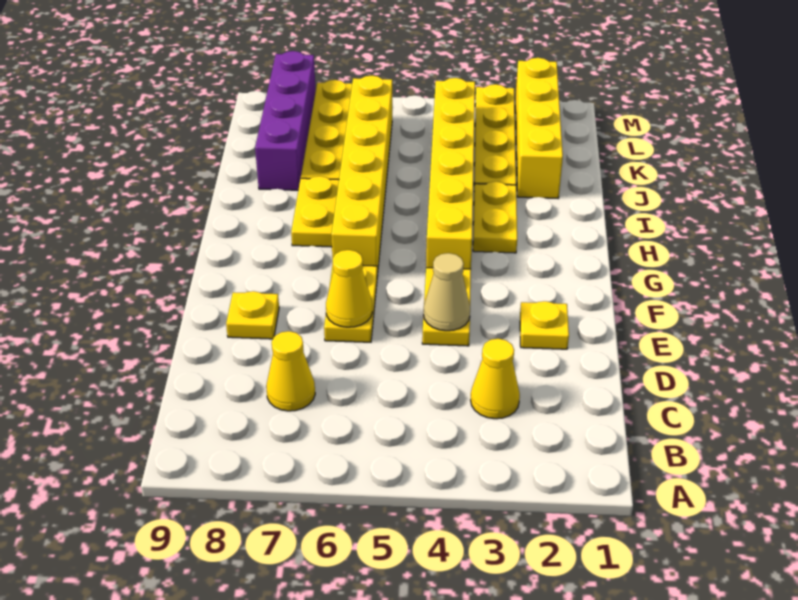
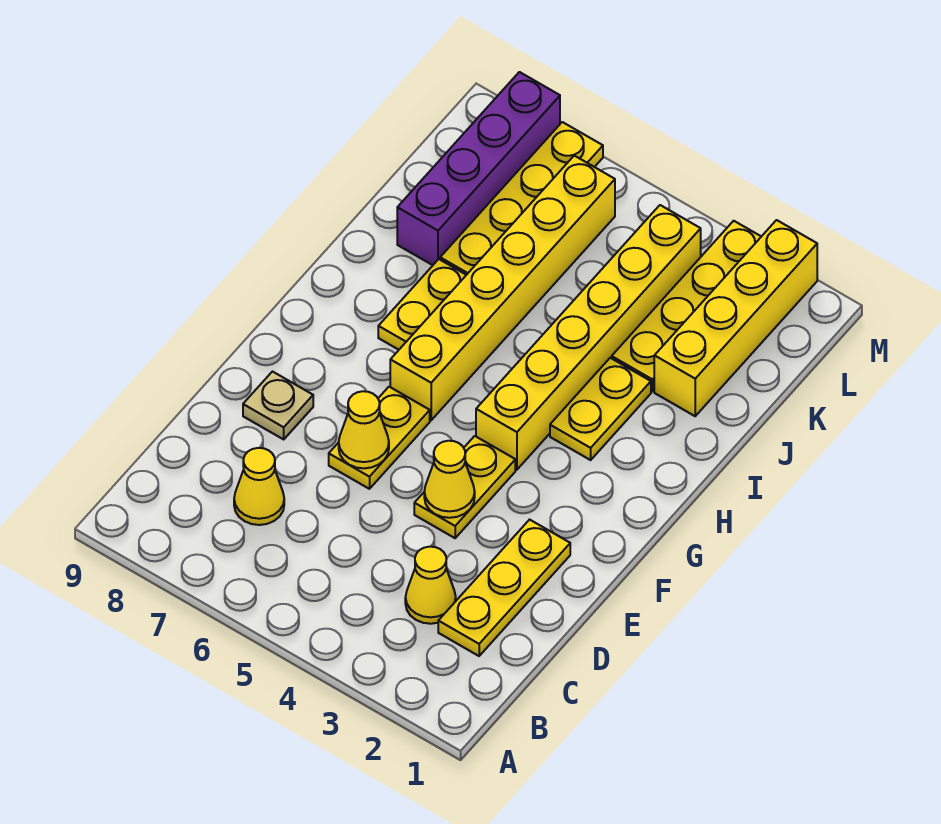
yellow 1x1 plate [520,301,569,349] -> yellow 1x3 plate [438,520,570,656]
tan 1x1 cone [424,253,470,331] -> yellow 1x1 cone [424,441,475,518]
yellow 1x1 plate [226,291,279,339] -> tan 1x1 plate [243,372,313,439]

